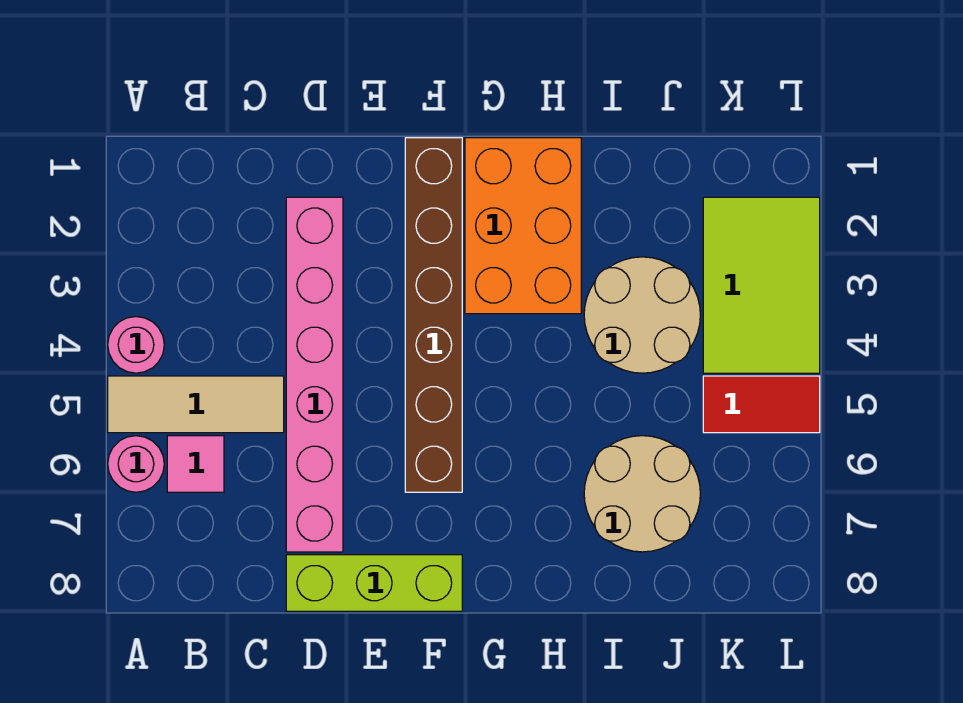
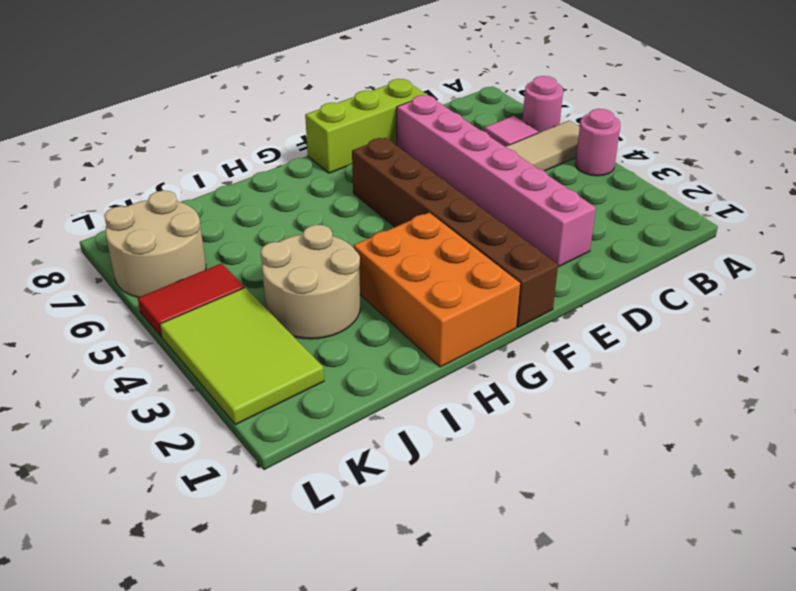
tan 2x2 round brick [584,436,700,552] -> tan 2x2 round brick moved to [104,190,206,297]

